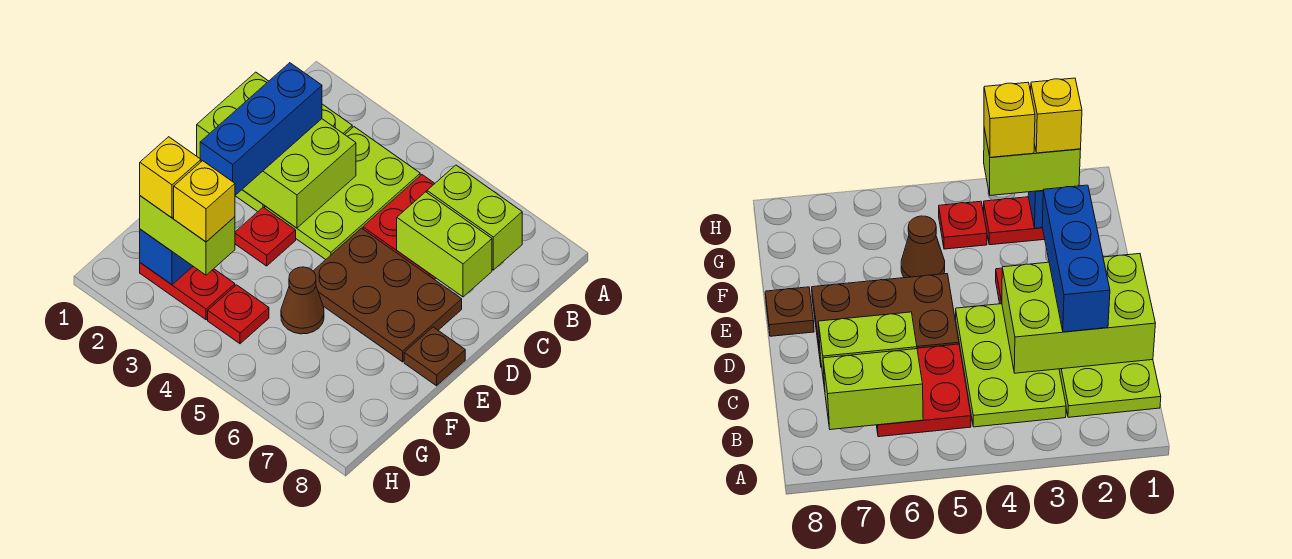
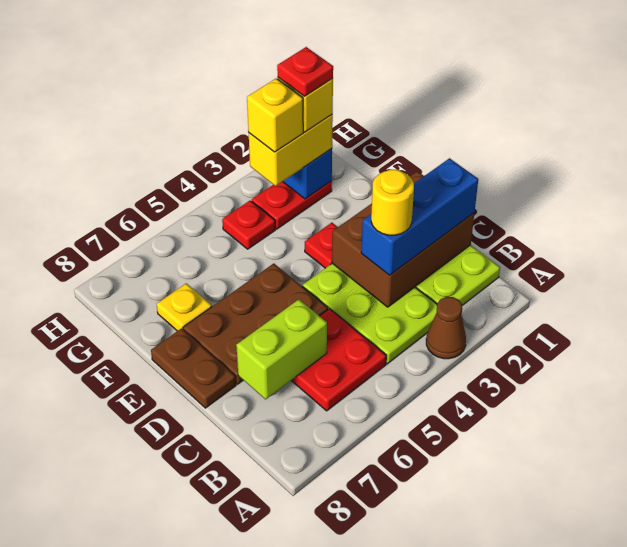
lime 1x2 brick [427,165,522,270] -> none
lime 2x3 brick [197,72,356,228] -> brown 2x3 brick [332,171,474,307]
blue 1x3 brick [200,63,322,195] -> blue 1x3 brick turned to [361,158,478,275]
none -> yellow 1x1 round brick [371,169,414,235]
brown 1x1 plate [404,327,465,386] -> brown 1x2 plate [151,328,236,408]
brown 1x1 cone [281,267,324,334] -> brown 1x1 cone moved to [426,297,466,359]
none -> yellow 1x1 plate [157,283,212,331]
lime 1x2 brick [140,196,235,275] -> yellow 1x2 brick [249,115,333,186]
none -> red 1x1 plate [277,47,333,96]

